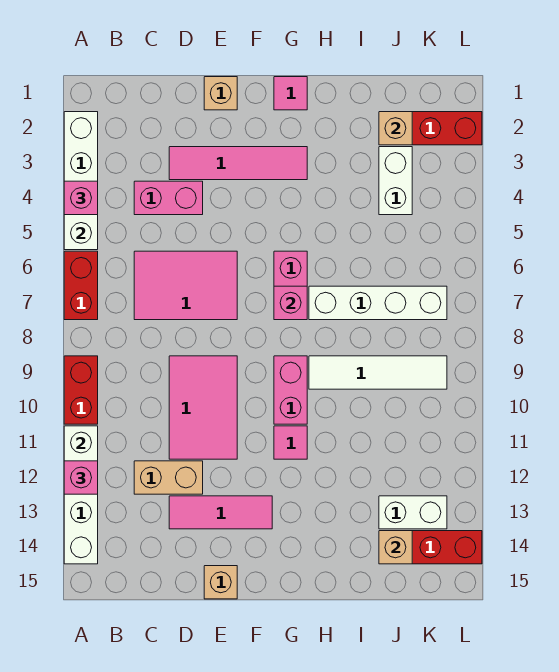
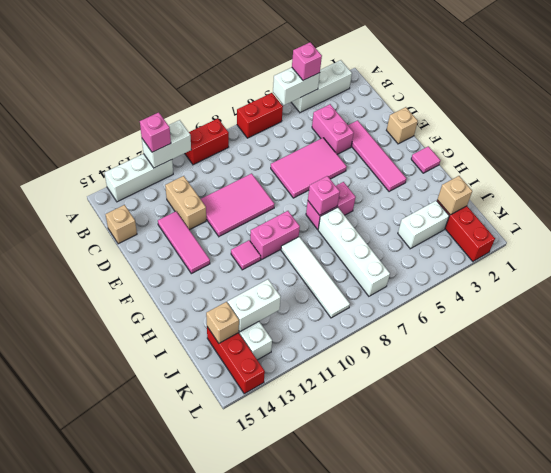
pink 2x3 tile [134,251,237,320] -> pink 2x3 tile turned to [271,138,347,198]
tan 1x1 brick [204,566,237,599] -> tan 1x1 brick moved to [105,205,137,244]
none -> white 1x2 brick [228,279,281,332]

